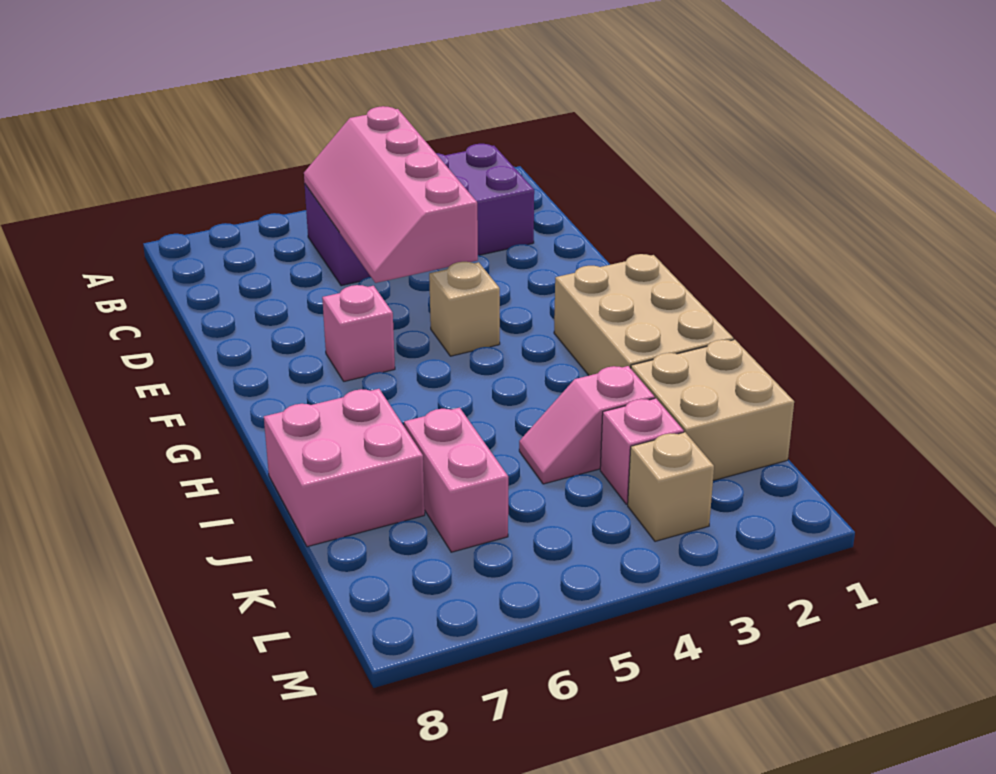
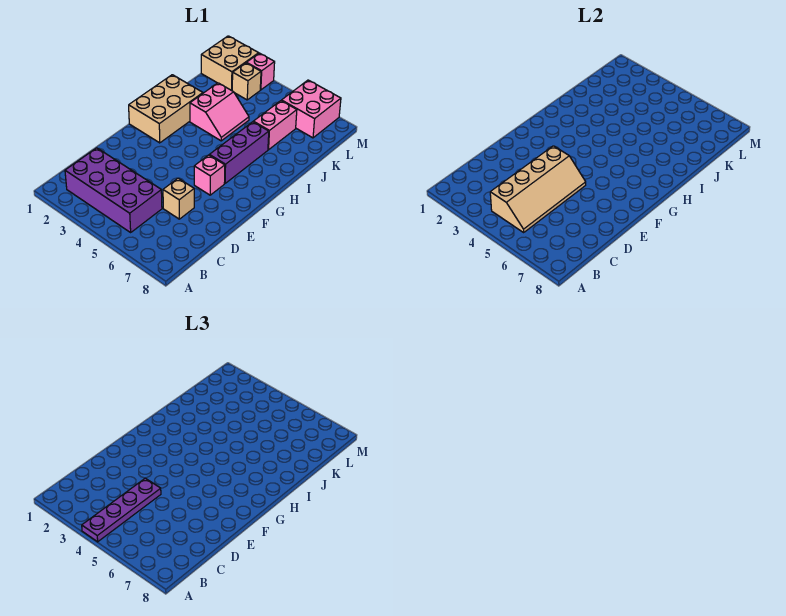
none -> purple 1x4 plate [82,478,161,542]
pink 2x4 slope [304,106,478,283] -> tan 2x4 slope [490,146,586,232]
tan 1x1 brick [429,262,500,356] -> tan 1x1 brick moved to [163,178,194,219]
none -> purple 1x3 brick [210,122,269,183]
pink 2x2 brick [264,389,425,547] -> pink 2x2 brick moved to [282,80,341,138]
tan 2x2 brick [631,340,794,481] -> tan 2x2 brick moved to [201,36,259,91]
pink 1x2 slope [519,366,655,484] -> pink 2x2 slope [190,83,249,141]
pink 1x1 brick [600,398,684,504] -> pink 1x1 brick moved to [247,53,275,90]

